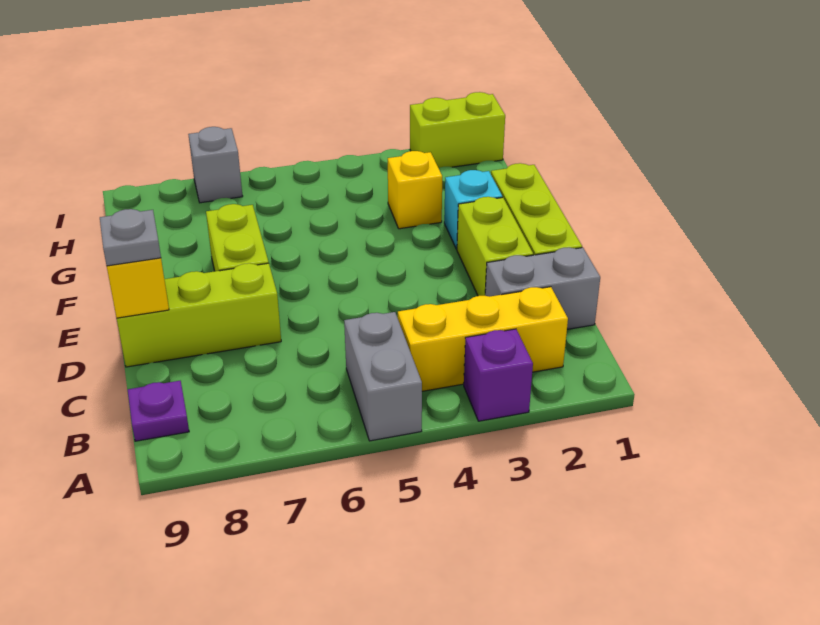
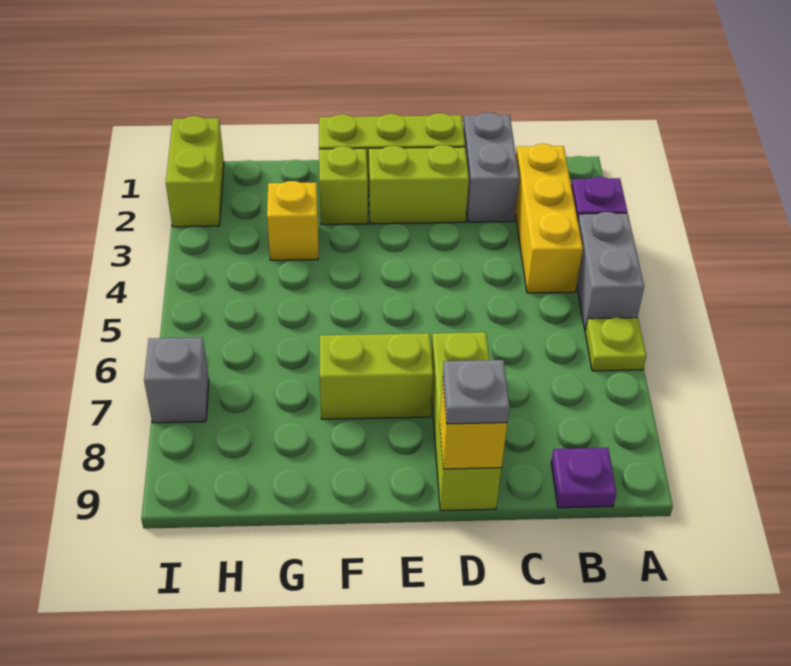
grey 1x2 brick [344,312,422,441] -> grey 1x2 brick turned to [577,212,644,330]
none -> lime 1x1 plate [585,318,646,371]
cyan 1x1 brick [444,170,502,249] -> lime 1x1 brick [319,146,368,225]

